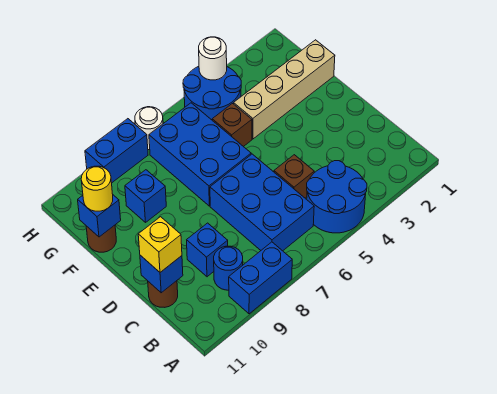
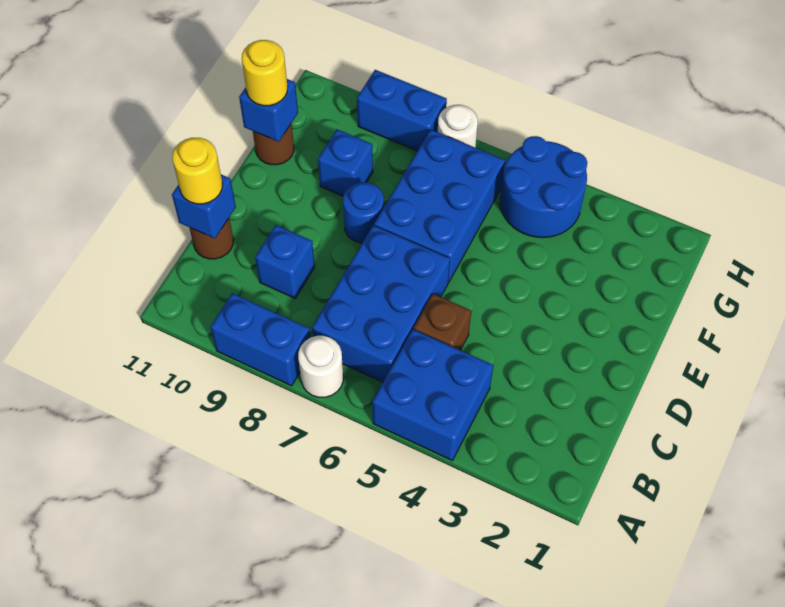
blue 2x2 round brick [307,161,367,233] -> blue 2x2 brick [372,329,493,461]
blue 1x1 round brick [214,246,243,290] -> blue 1x1 round brick moved to [343,182,384,243]
yellow 1x1 brick [138,217,182,272] -> yellow 1x1 round brick [172,138,222,204]
tan 1x4 brick [234,40,335,139] -> none
brown 1x1 brick [212,104,252,147] -> none
white 1x1 round brick [199,37,227,80] -> white 1x1 round brick moved to [298,336,343,397]

